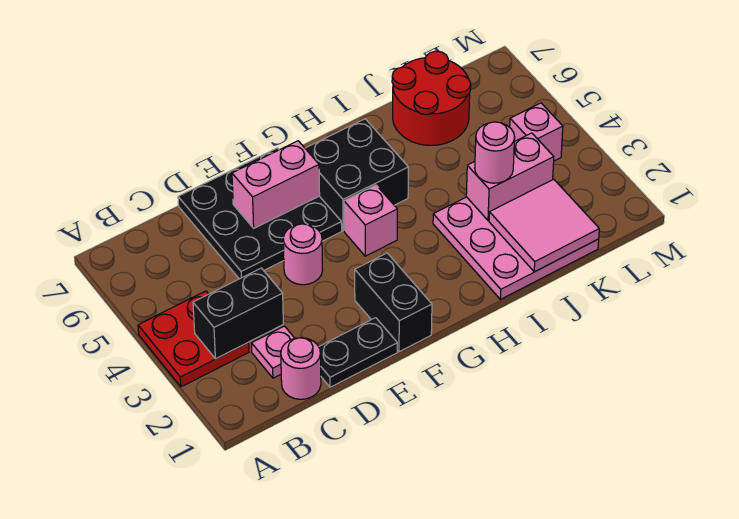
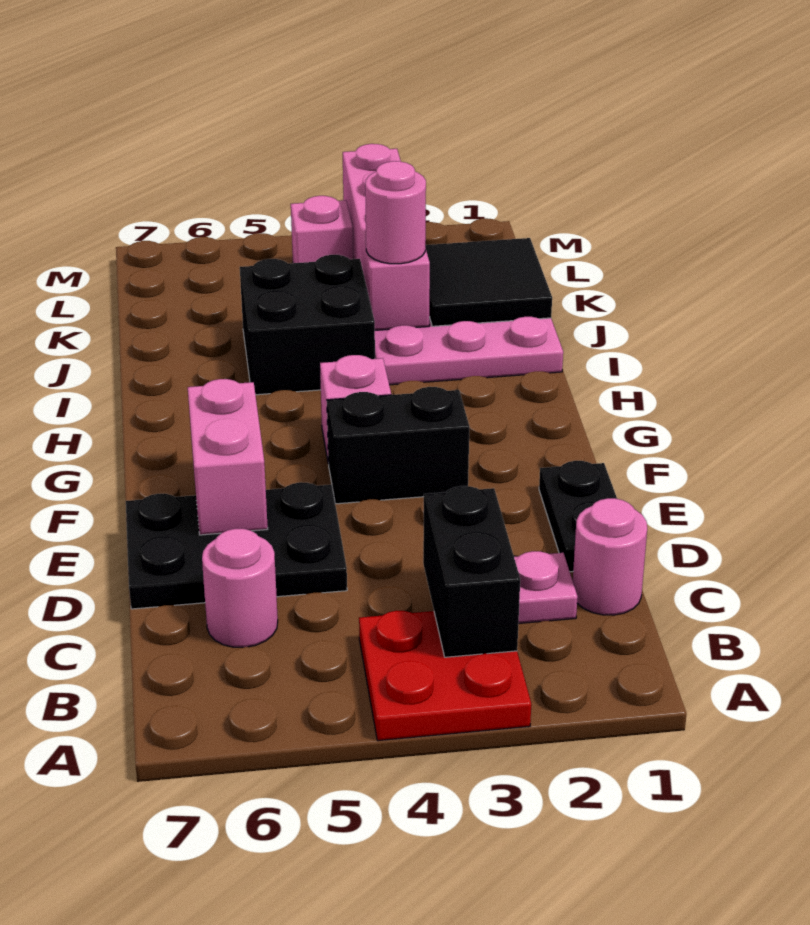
black 3x3 plate [178,148,342,279] -> black 2x3 plate [126,482,347,609]
pink 1x1 round brick [283,224,323,285] -> pink 1x1 round brick moved to [202,529,278,647]
black 1x2 brick [355,253,432,352] -> black 1x2 brick moved to [327,387,469,504]
black 2x2 brick [305,119,408,231] -> black 2x2 brick moved to [240,255,375,395]
pink 2x2 tile [489,179,599,272] -> black 2x2 tile [425,238,552,326]
pink 1x2 brick [466,133,554,221] -> pink 1x4 brick [343,144,430,330]
red 2x2 round brick [392,51,471,145] -> none

